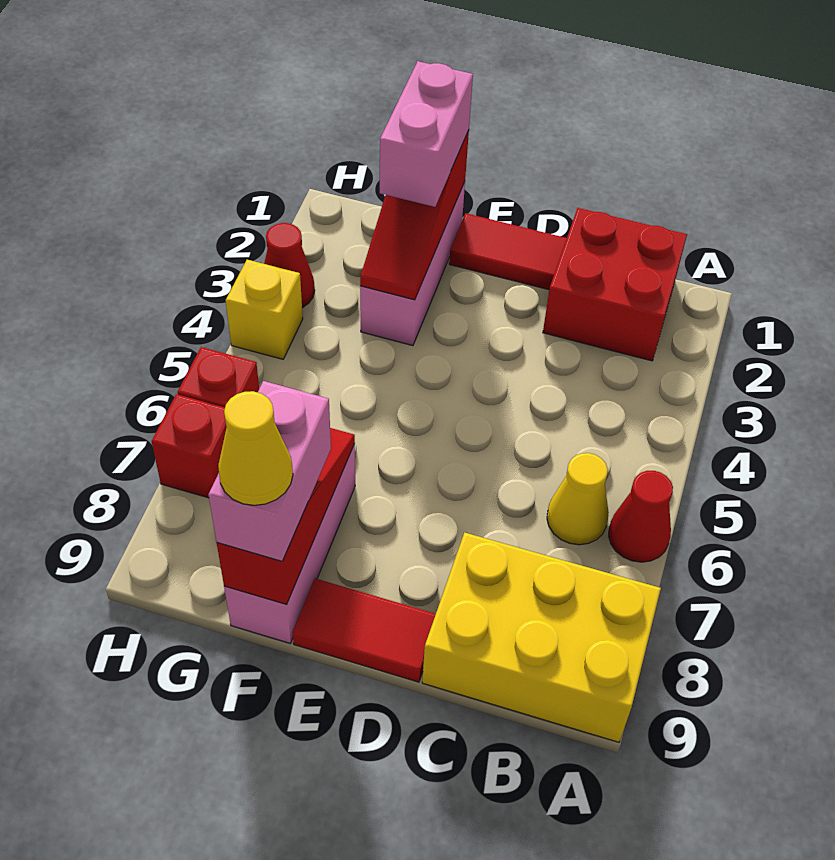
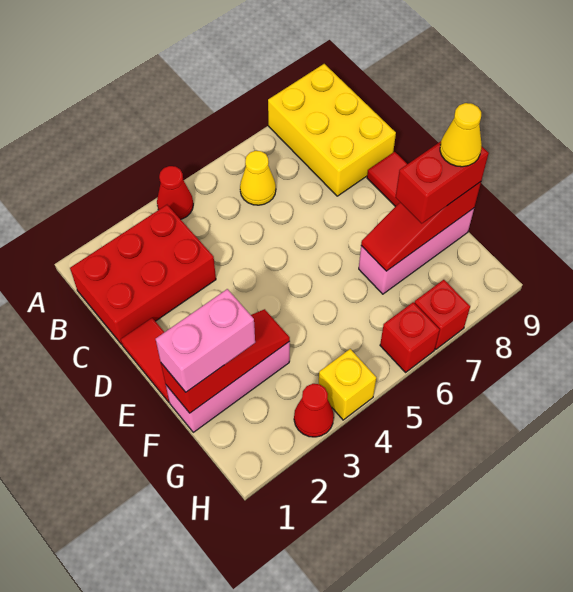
red 1x1 cone [609,471,673,562] -> red 1x1 cone moved to [157,166,193,219]
red 2x2 brick [543,208,687,361] -> red 2x3 brick [70,205,216,344]
pink 1x2 brick [208,381,331,561] -> red 1x2 brick [395,141,489,223]

